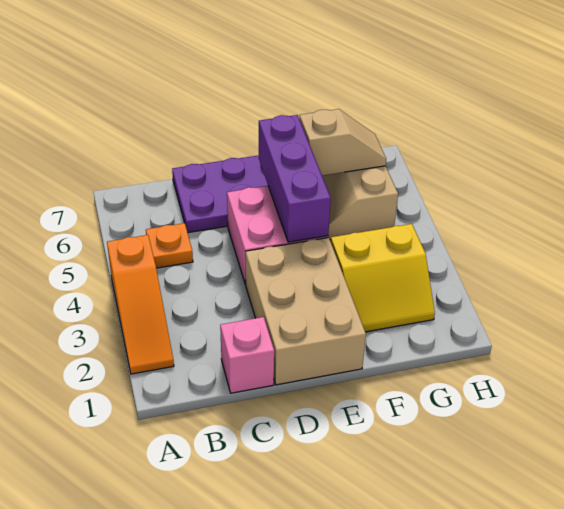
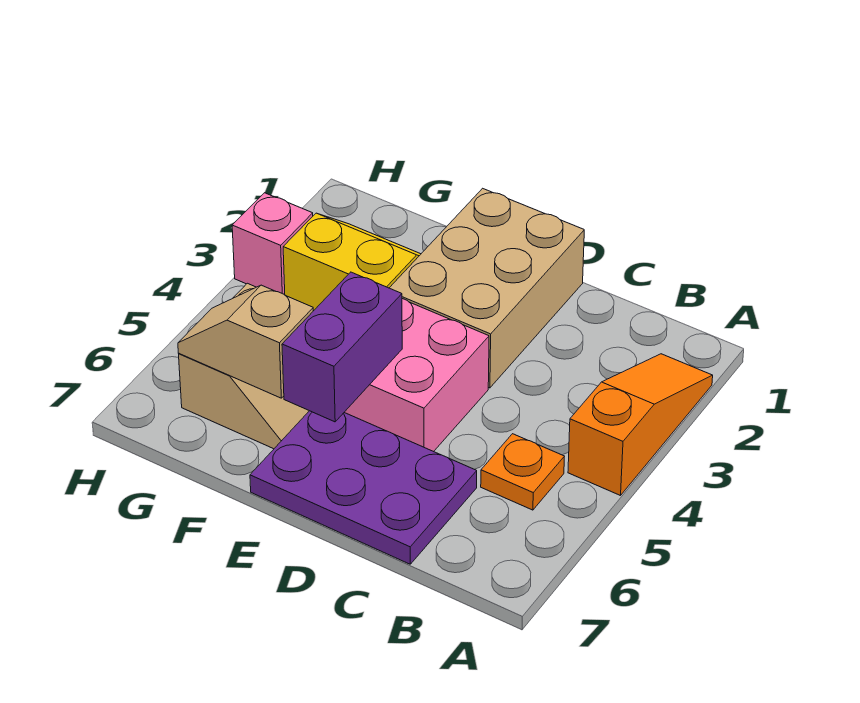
pink 1x1 brick [220,317,274,393] -> pink 1x1 brick moved to [232,193,313,295]
purple 1x3 brick [259,115,331,242] -> purple 1x2 brick [282,272,402,422]

